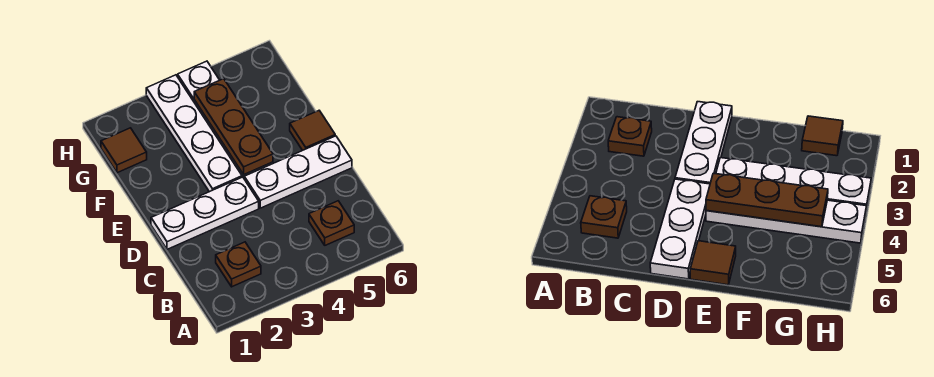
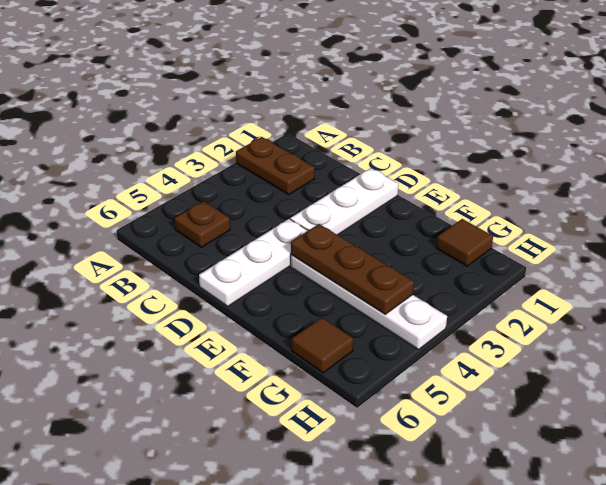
brown 1x1 plate [216,242,261,287] -> brown 1x2 plate [236,137,315,194]
white 1x4 plate [146,75,242,192] -> none
brown 1x1 tile [290,111,335,150] -> brown 1x1 tile moved to [292,317,354,373]

